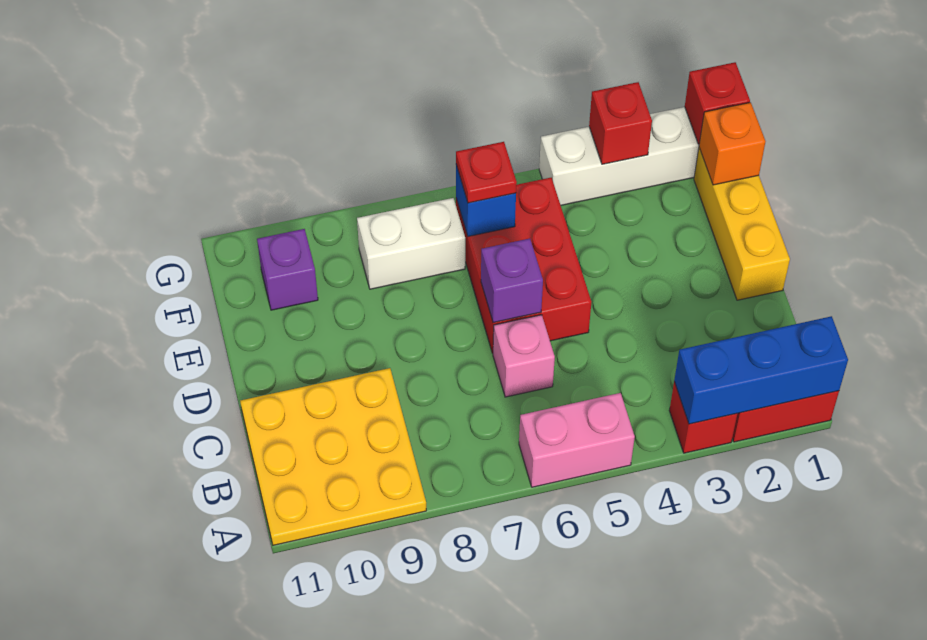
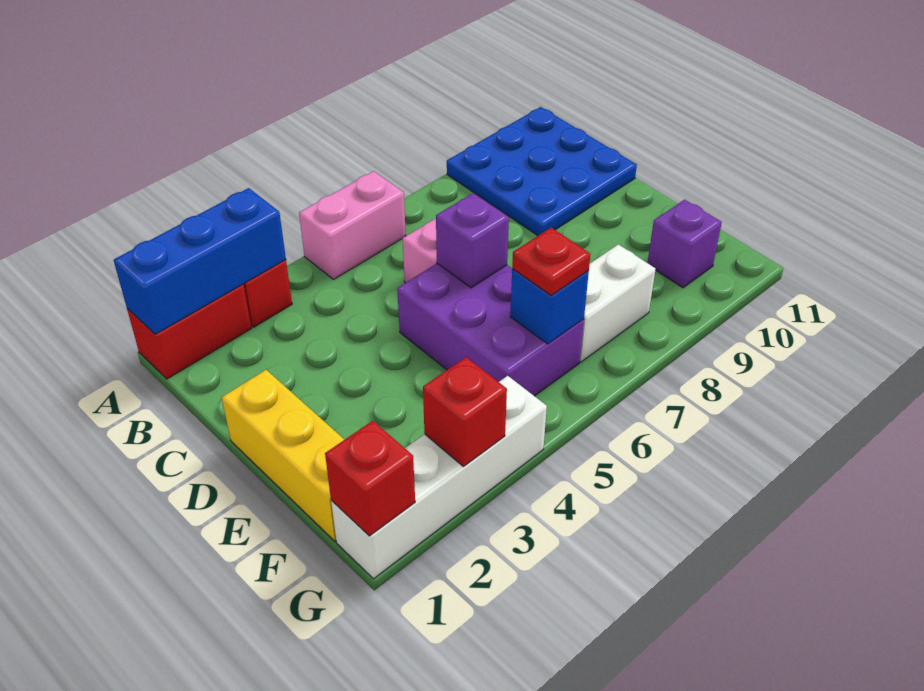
yellow 3x3 plate [240,368,426,545] -> blue 3x3 plate [447,107,637,236]
red 2x3 brick [456,178,591,353] -> purple 2x3 brick [397,263,584,396]
orange 1x1 brick [699,102,766,185] -> none

